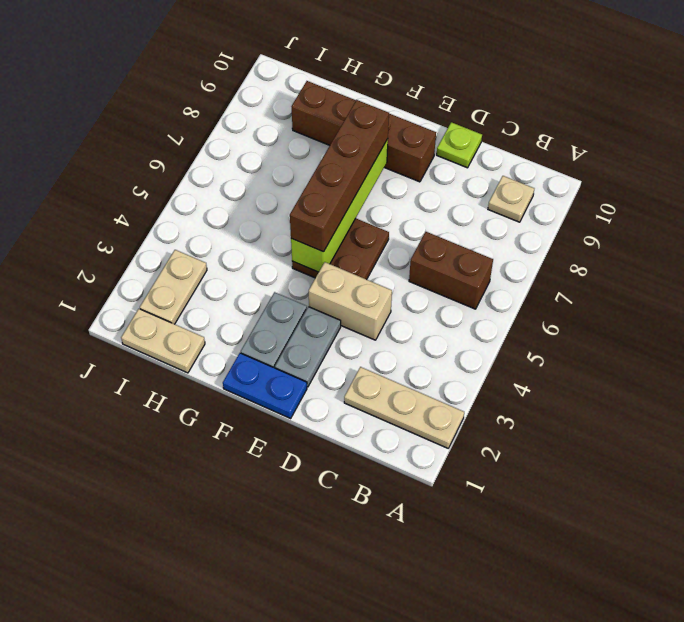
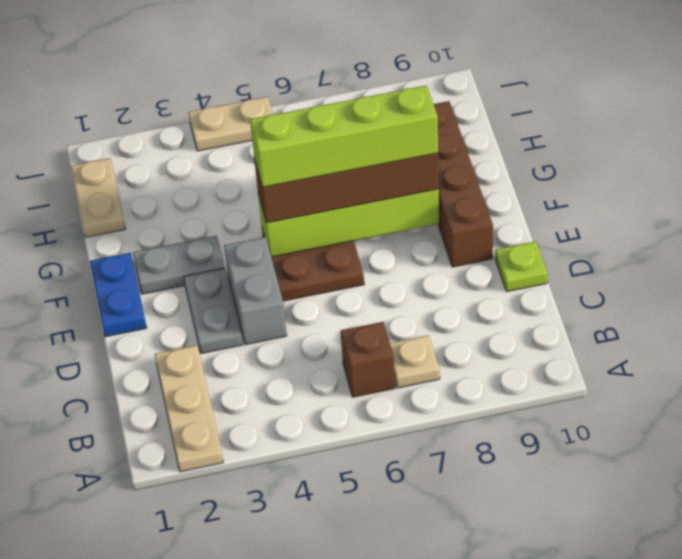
brown 1x2 brick [409,232,493,309] -> brown 1x1 brick [341,322,395,397]
tan 1x1 plate [488,176,535,222] -> tan 1x1 plate moved to [390,335,440,388]
tan 1x2 brick [309,262,392,340] -> grey 1x2 brick [224,237,287,345]
grey 1x2 plate [275,307,341,387] -> grey 1x2 plate turned to [184,268,243,354]
none -> lime 1x4 brick [250,85,438,187]
tan 1x2 plate [140,250,207,324] -> tan 1x2 plate moved to [189,97,273,151]

